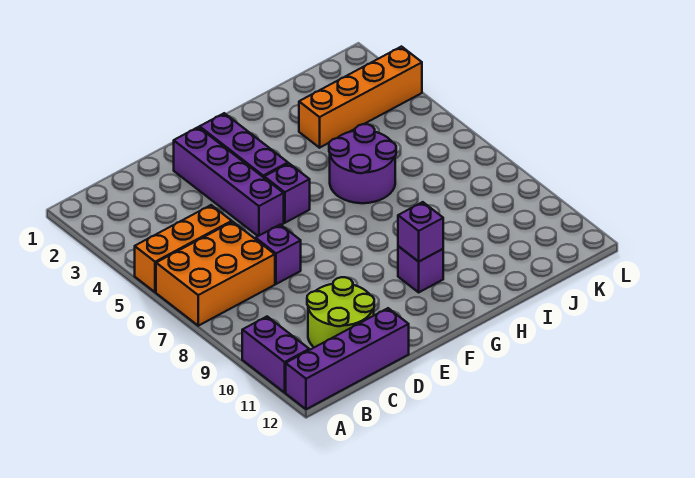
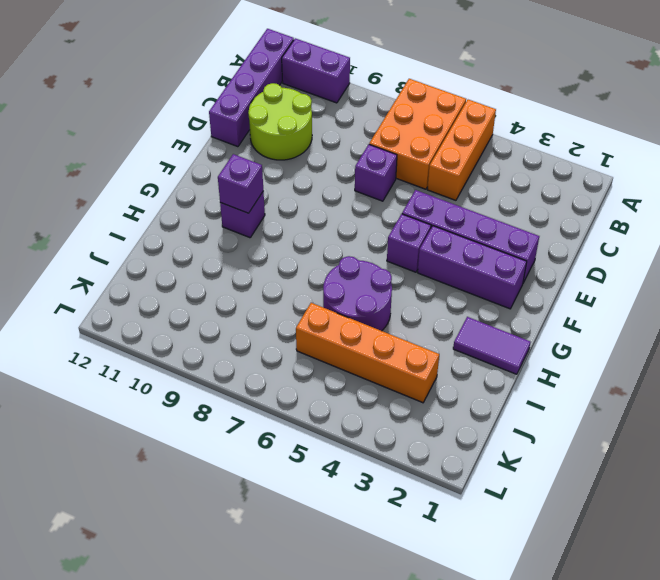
none -> purple 1x2 tile [453,317,530,374]
orange 1x4 brick [299,47,422,148] -> orange 1x4 brick turned to [296,303,439,403]

